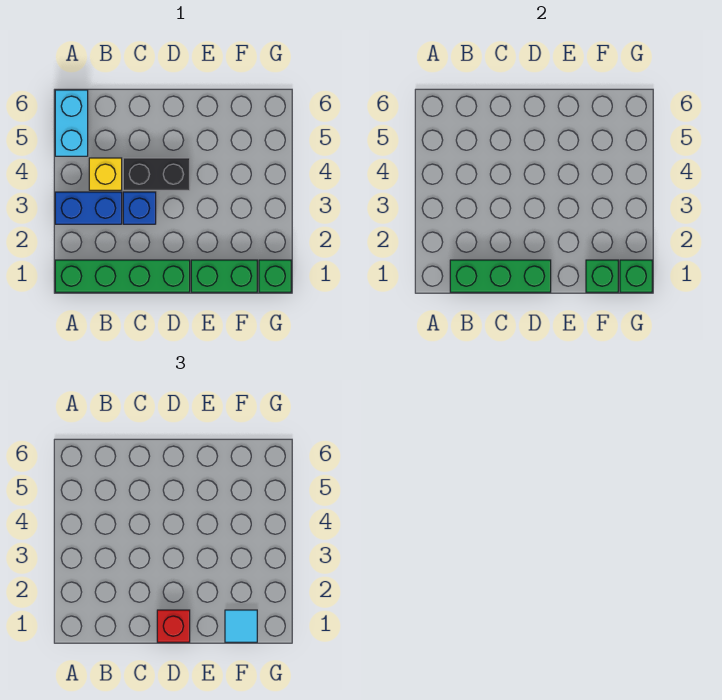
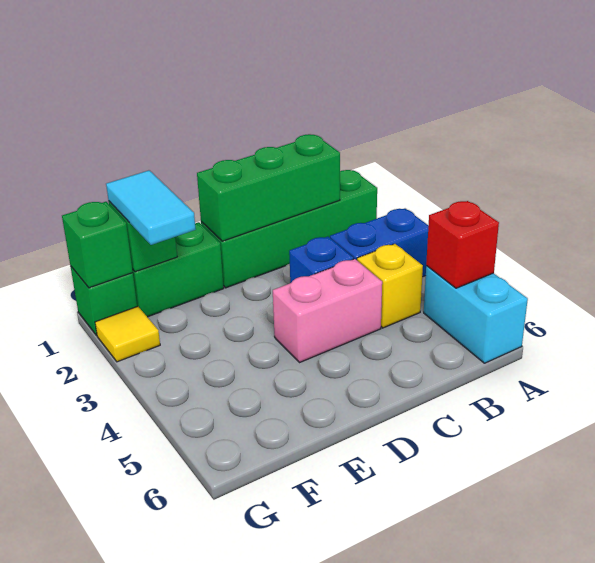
black 1x2 brick [123,158,190,190] -> pink 1x2 brick [273,259,382,363]
red 1x1 brick [157,610,190,642] -> red 1x1 brick moved to [426,201,499,288]
cyan 1x1 tile [225,610,257,642] -> cyan 1x2 tile [106,170,196,245]
none -> yellow 1x1 tile [95,306,160,362]

